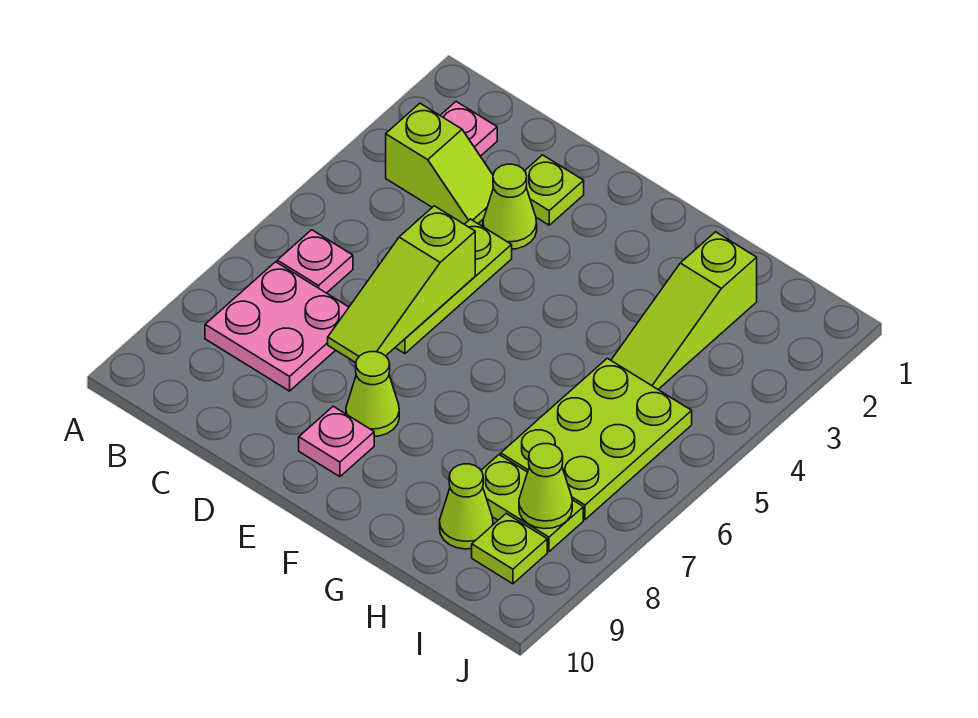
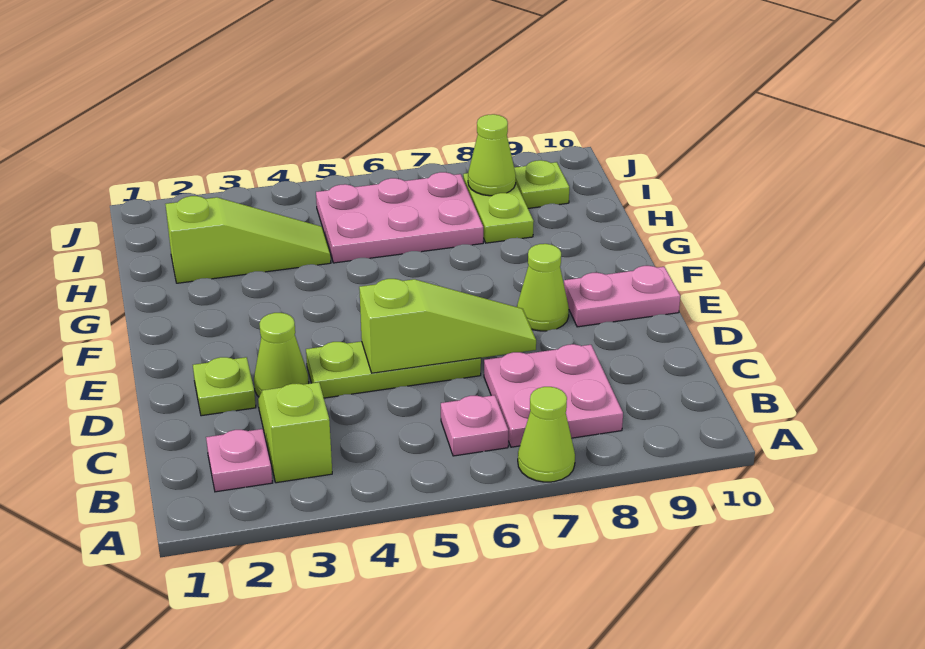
pink 1x1 plate [299,406,374,477] -> pink 1x2 plate [564,266,680,327]
lime 2x3 plate [501,358,692,520] -> pink 2x3 plate [316,172,483,263]
lime 1x1 cone [440,464,493,549] -> lime 1x1 cone moved to [518,387,575,482]

